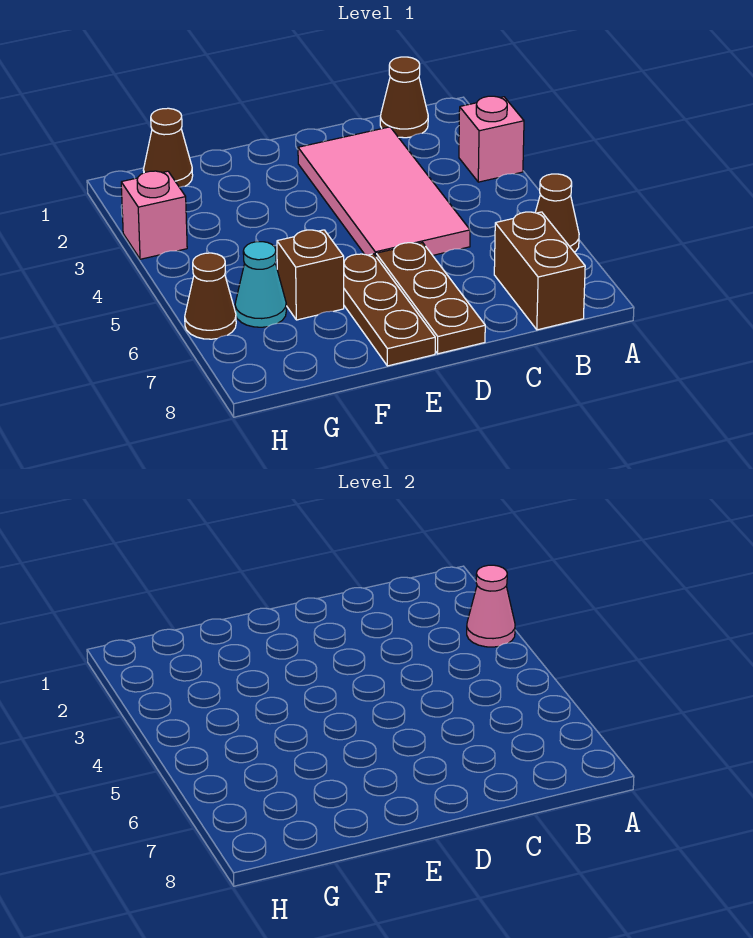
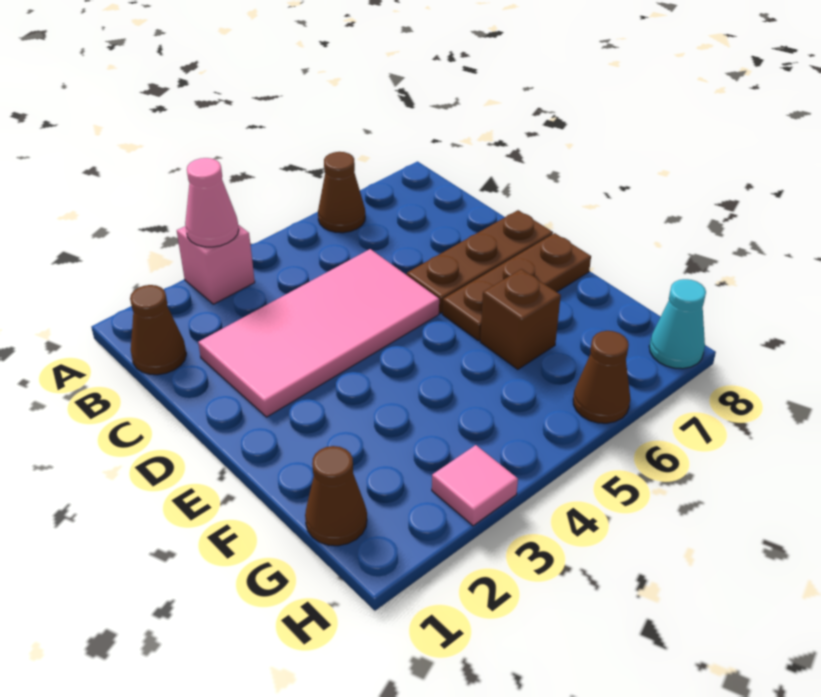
brown 1x2 brick [494,212,585,330] -> none
cyan 1x1 cone [235,242,286,327] -> cyan 1x1 cone moved to [649,279,706,369]
pink 1x1 brick [121,171,187,259] -> pink 1x1 tile [432,445,518,526]

